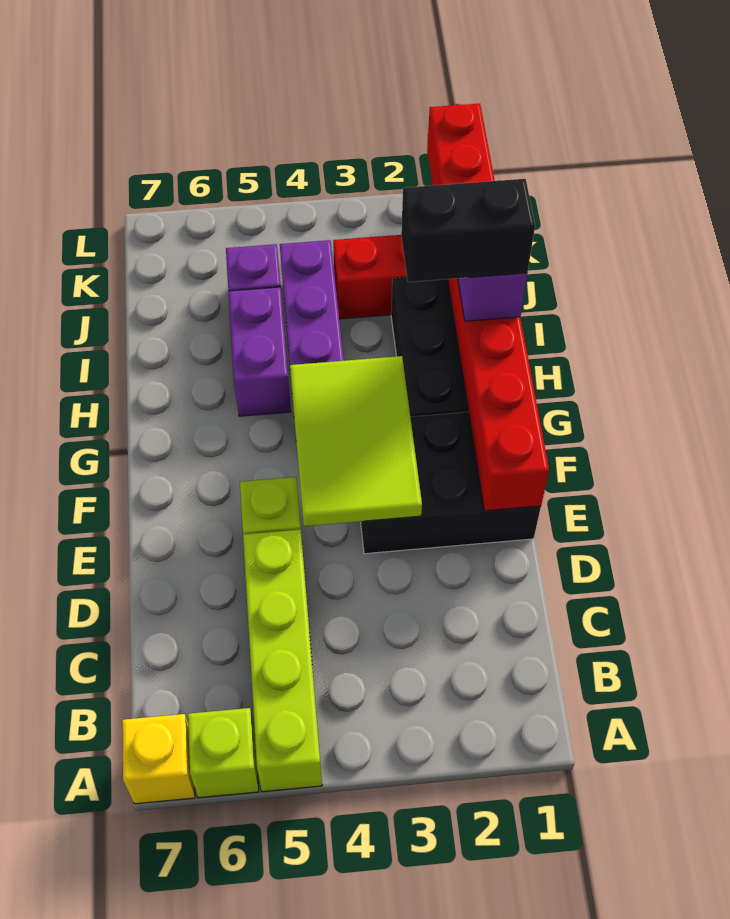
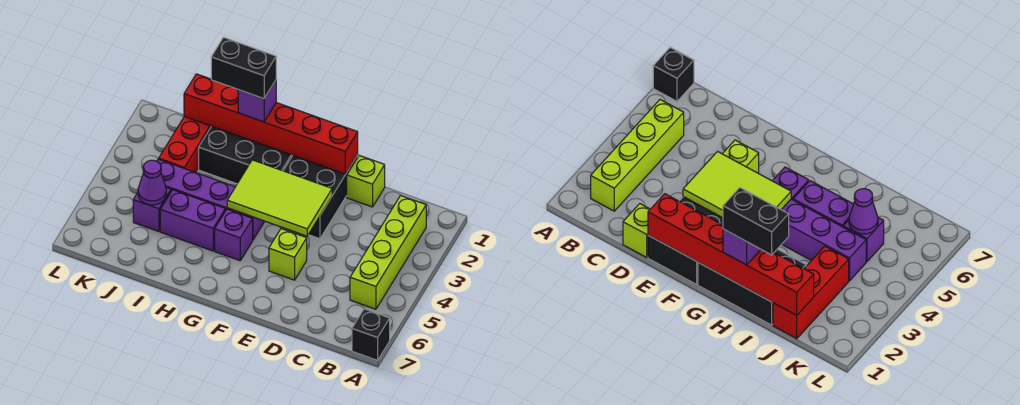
lime 1x4 brick [243,529,322,792] -> lime 1x4 brick turned to [350,195,426,309]
lime 1x1 brick [188,708,259,798] -> lime 1x1 brick moved to [347,155,385,207]
yellow 1x1 brick [122,714,195,804] -> black 1x1 brick [352,309,390,360]
red 1x8 brick [427,104,549,511] -> red 1x6 brick [184,74,358,174]
none -> purple 1x1 brick [215,209,253,261]
black 1x2 brick [401,179,535,282] -> black 1x2 brick turned to [211,37,276,99]
none -> purple 1x1 cone [138,160,166,205]

